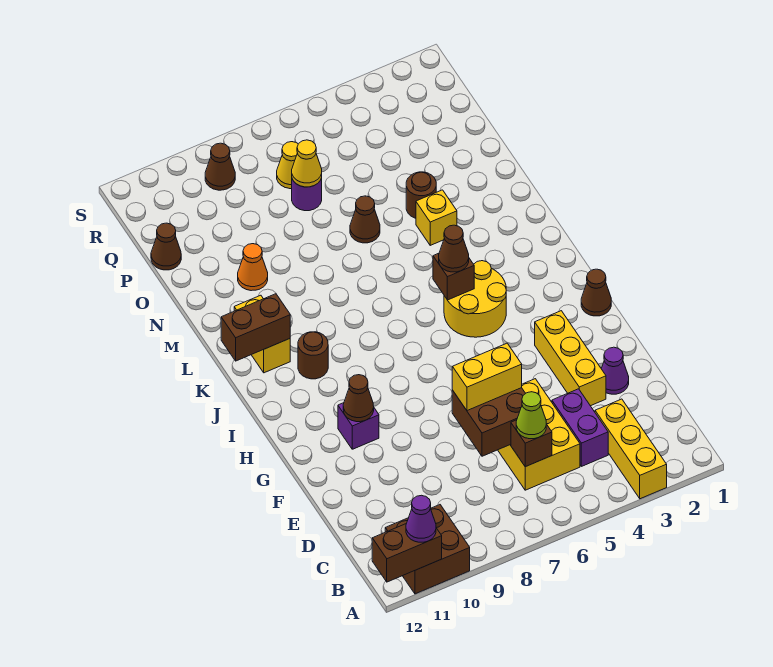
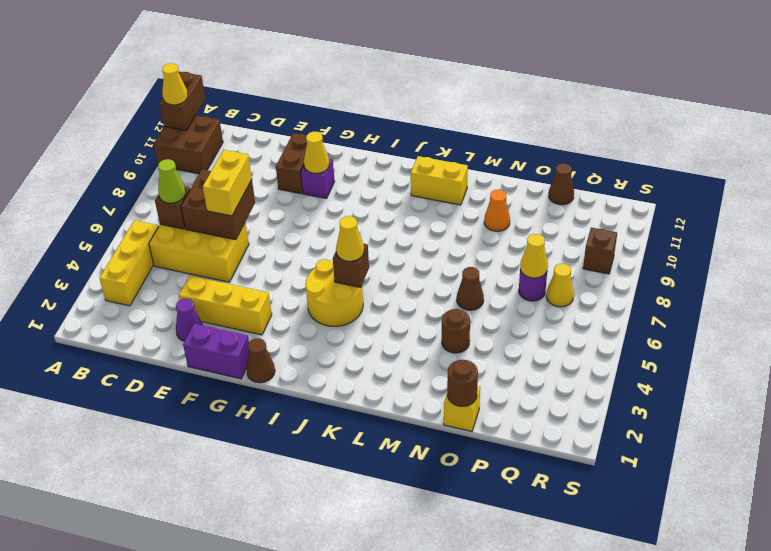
yellow 1x3 brick [595,399,667,499] -> yellow 1x3 brick turned to [100,220,159,306]
purple 1x1 cone [406,495,436,542] -> yellow 1x1 cone [162,63,188,105]
purple 1x2 brick [552,389,608,466] -> purple 1x2 brick moved to [183,324,249,379]
brown 1x1 cone [343,375,374,422] -> yellow 1x1 cone [304,132,329,174]
brown 1x1 cone [439,225,469,272] -> yellow 1x1 cone [336,216,364,261]
brown 1x1 round brick [298,332,328,379] -> brown 1x1 round brick moved to [447,360,478,406]
brown 1x2 brick [221,294,290,361] -> brown 1x2 brick moved to [276,133,307,194]
yellow 1x1 brick [416,190,457,245] -> yellow 1x1 brick moved to [444,386,480,431]
brown 1x1 cone [205,143,235,190] -> brown 1x1 brick [583,228,617,274]

